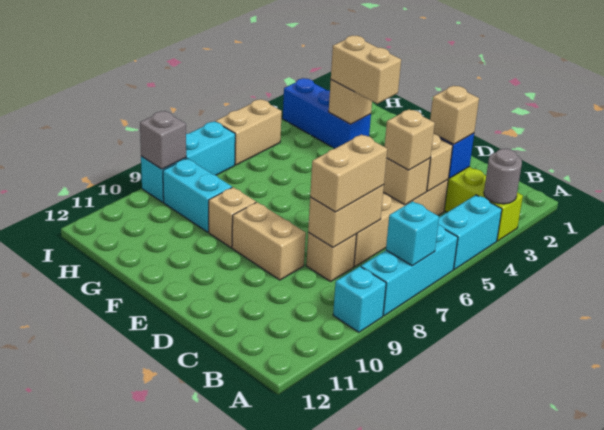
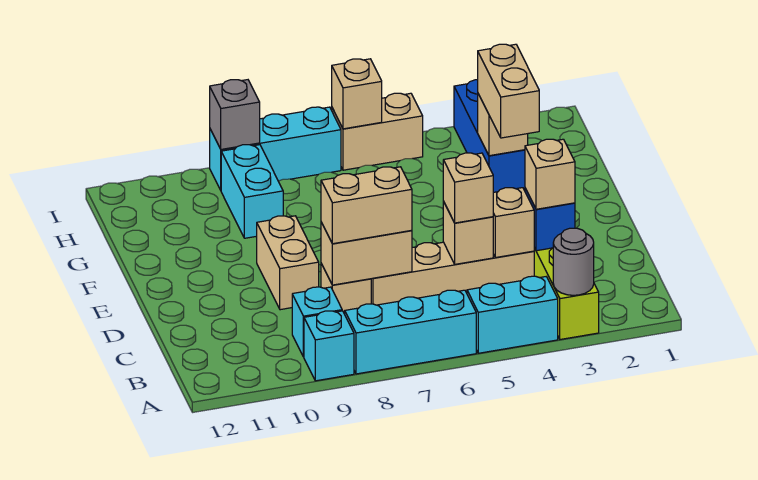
cyan 1x1 brick [386,201,439,266] -> cyan 1x1 brick moved to [292,287,342,357]
tan 1x1 brick [209,187,256,248] -> tan 1x1 brick moved to [332,59,382,129]

